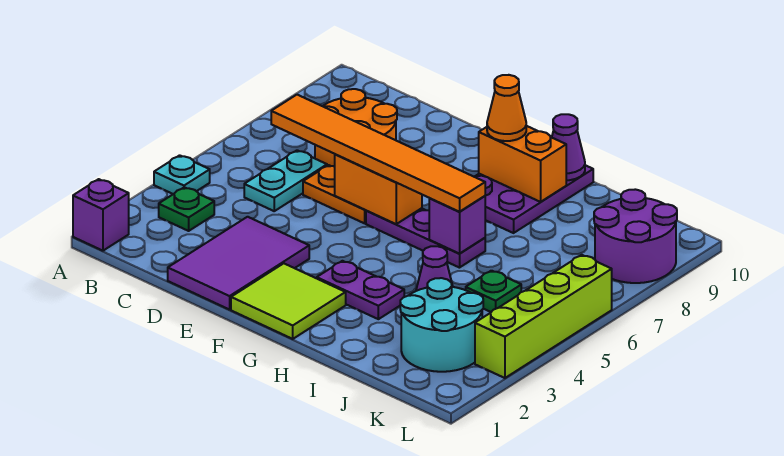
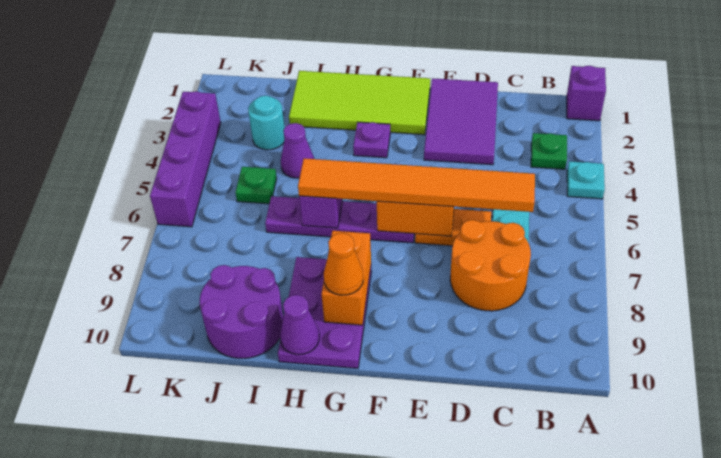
lime 2x2 tile [231,263,346,339] -> lime 2x4 tile [289,71,430,135]
purple 1x3 plate [366,208,485,268] -> purple 1x4 plate [265,196,414,243]
purple 1x2 plate [317,261,404,319] -> purple 1x1 plate [353,122,390,158]
orange 1x2 brick [479,126,566,202] -> orange 1x2 brick turned to [322,231,371,325]
cyan 2x2 round brick [400,278,483,372] -> cyan 1x1 round brick [248,96,284,150]
purple 2x2 round brick [594,189,677,283] -> purple 2x2 round brick moved to [200,265,283,358]
lime 1x4 brick [475,255,612,378] -> purple 1x4 brick [150,91,221,227]

